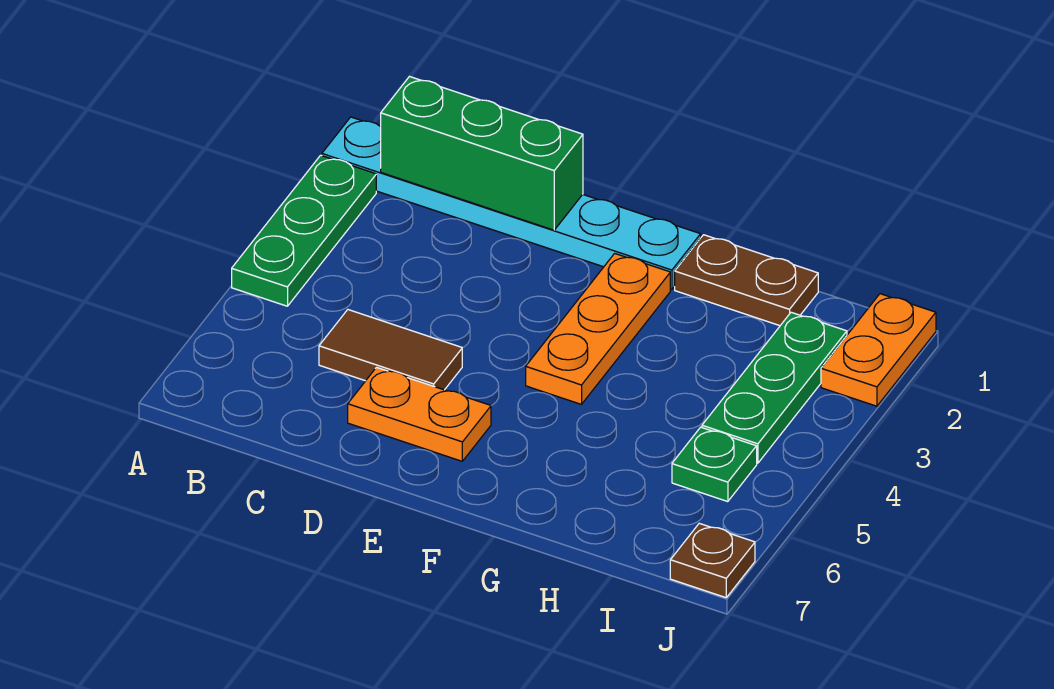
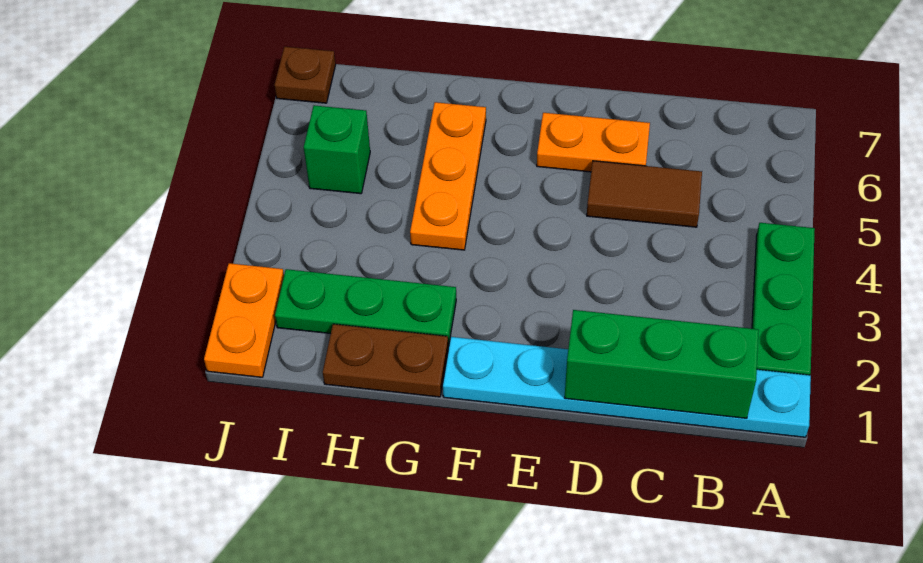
orange 1x3 plate [526,253,670,404] -> orange 1x3 plate moved to [410,102,486,250]
green 1x3 plate [702,312,847,463] -> green 1x3 plate turned to [275,269,456,346]
green 1x1 plate [672,427,757,502] -> green 1x1 brick [304,105,370,194]

